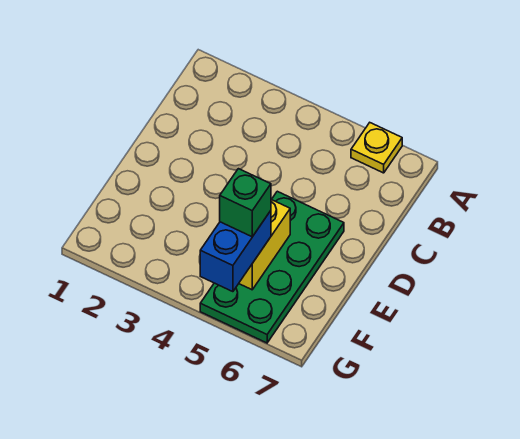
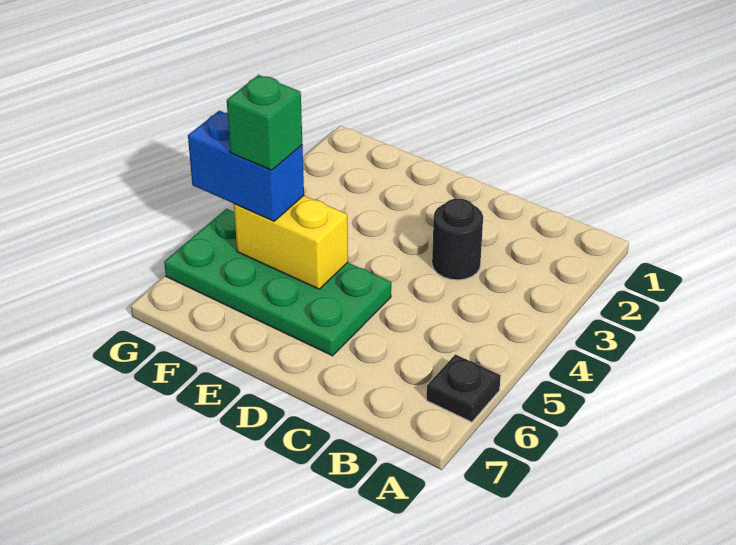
yellow 1x1 plate [351,123,402,173] -> black 1x1 plate [427,354,501,422]
none -> black 1x1 round brick [432,198,483,280]

